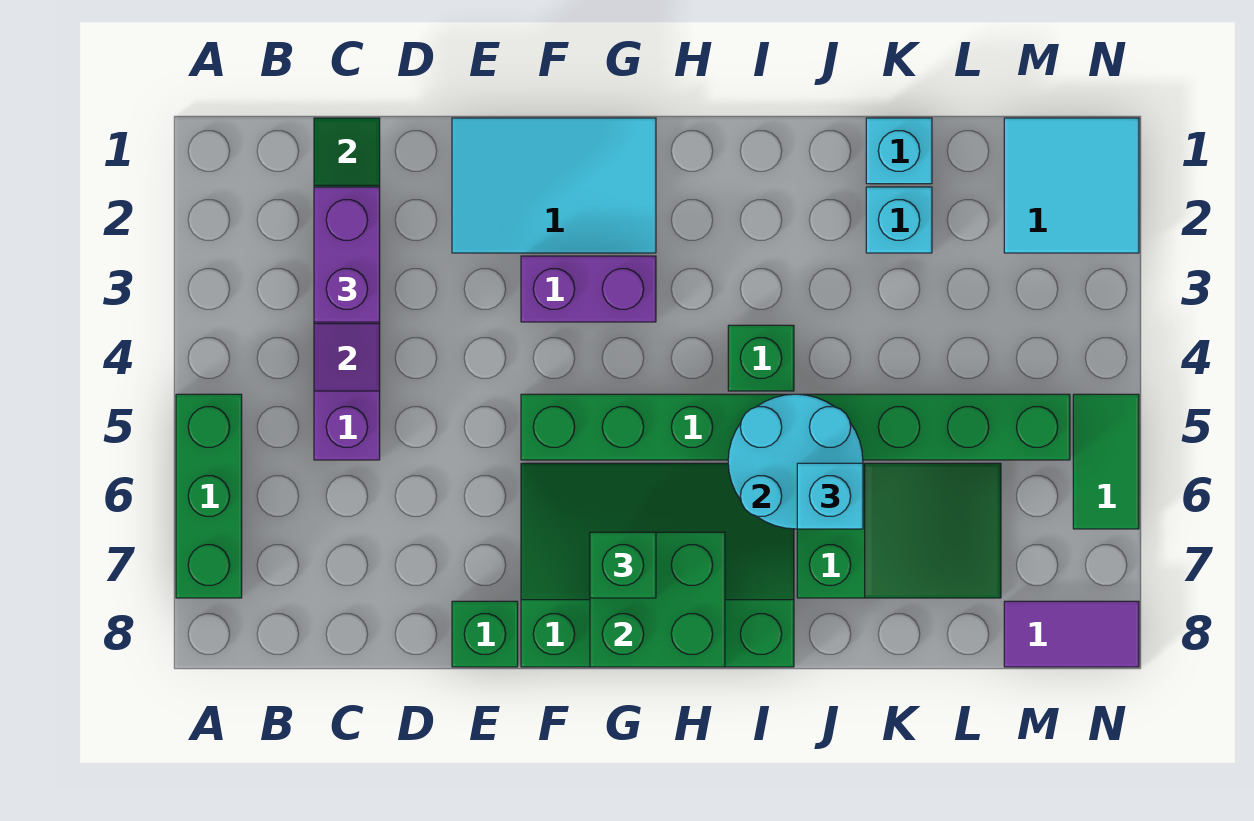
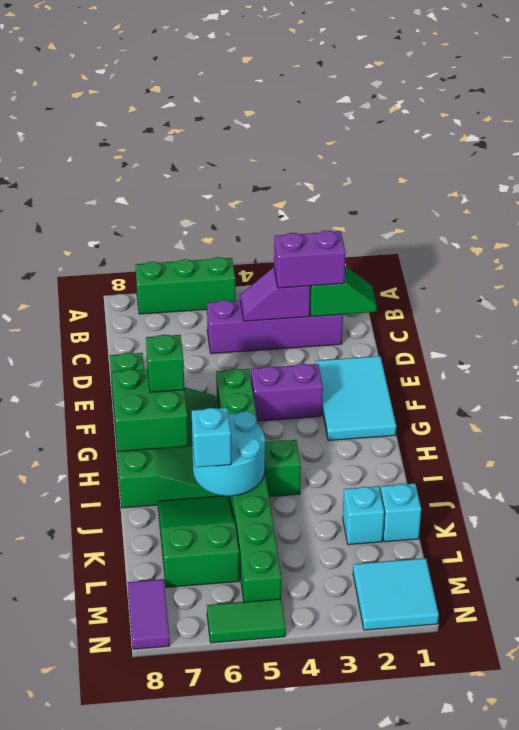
purple 1x2 brick [521,256,656,322] -> purple 1x2 brick turned to [251,364,323,421]
green 2x3 slope [797,463,1001,598] -> green 2x3 slope turned to [158,496,239,587]

